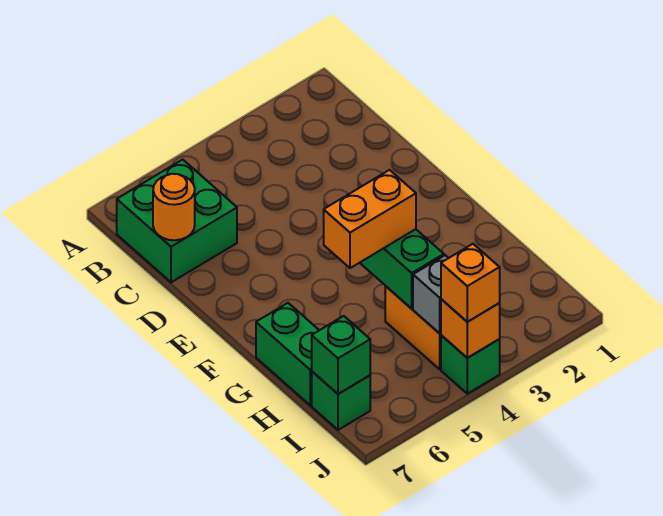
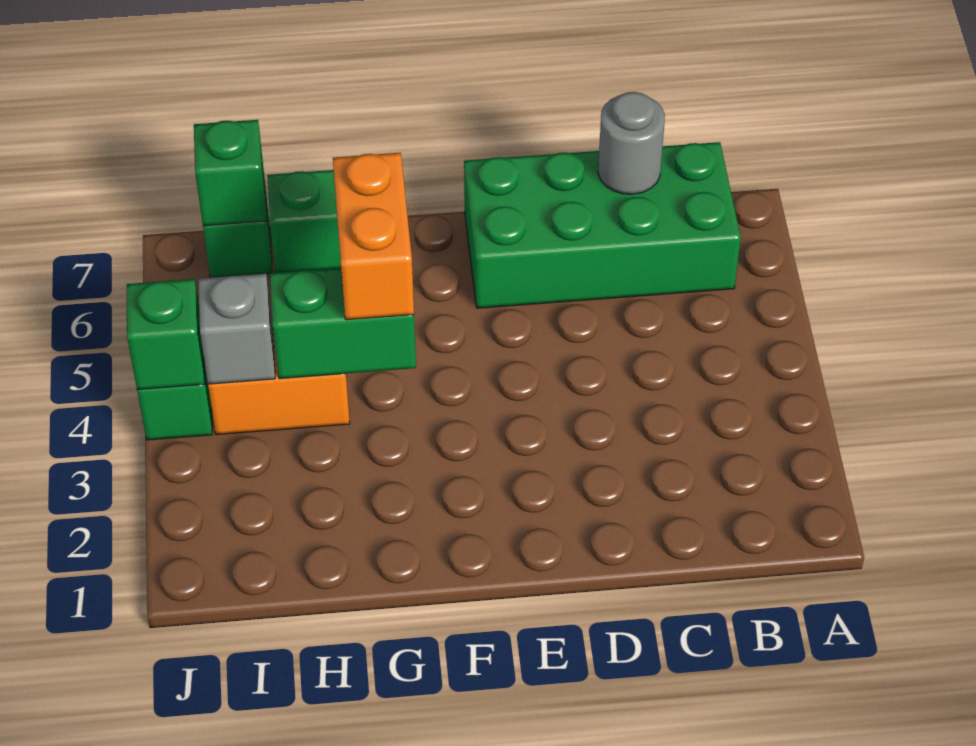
green 2x2 brick [117,160,237,282] -> green 2x4 brick [464,142,741,308]
orange 1x1 round brick [153,174,195,240] -> grey 1x1 round brick [598,92,665,194]
orange 1x1 brick [441,299,500,358] -> green 1x1 brick [127,279,205,390]
orange 1x1 brick [441,244,500,322] -> none

